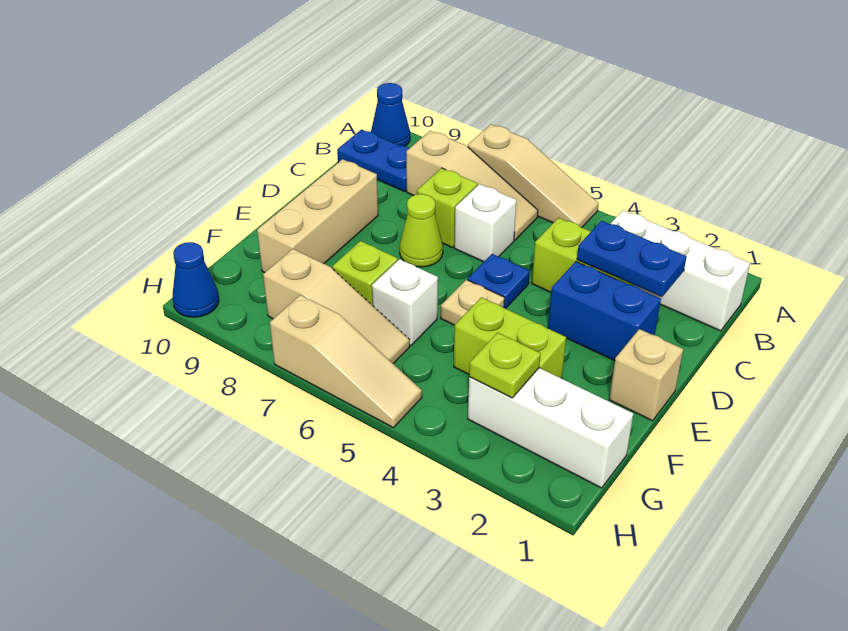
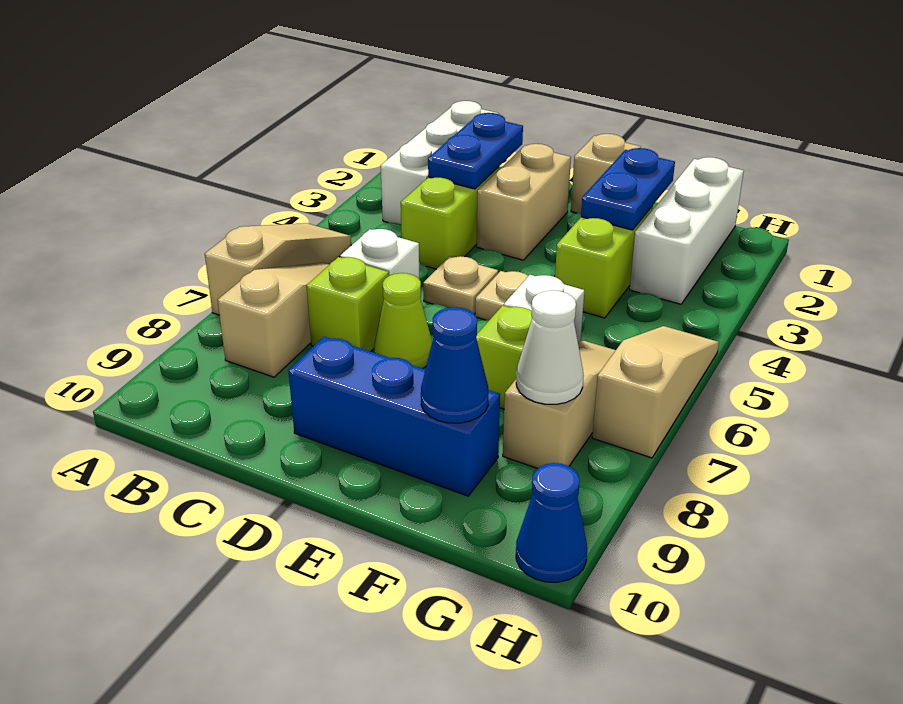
blue 1x1 cone [371,83,410,146] -> blue 1x1 cone moved to [421,307,488,423]
blue 1x2 plate [337,130,409,192] -> blue 1x2 plate moved to [581,148,675,230]
blue 1x2 brick [548,262,661,361] -> tan 1x2 brick [477,144,571,260]
blue 1x1 plate [468,254,530,309] -> tan 1x1 plate [423,256,498,314]
tan 1x3 brick [257,159,378,273] -> blue 1x3 brick [288,337,500,496]
lime 1x1 plate [469,333,541,398] -> none
none -> white 1x1 cone [516,290,584,404]

